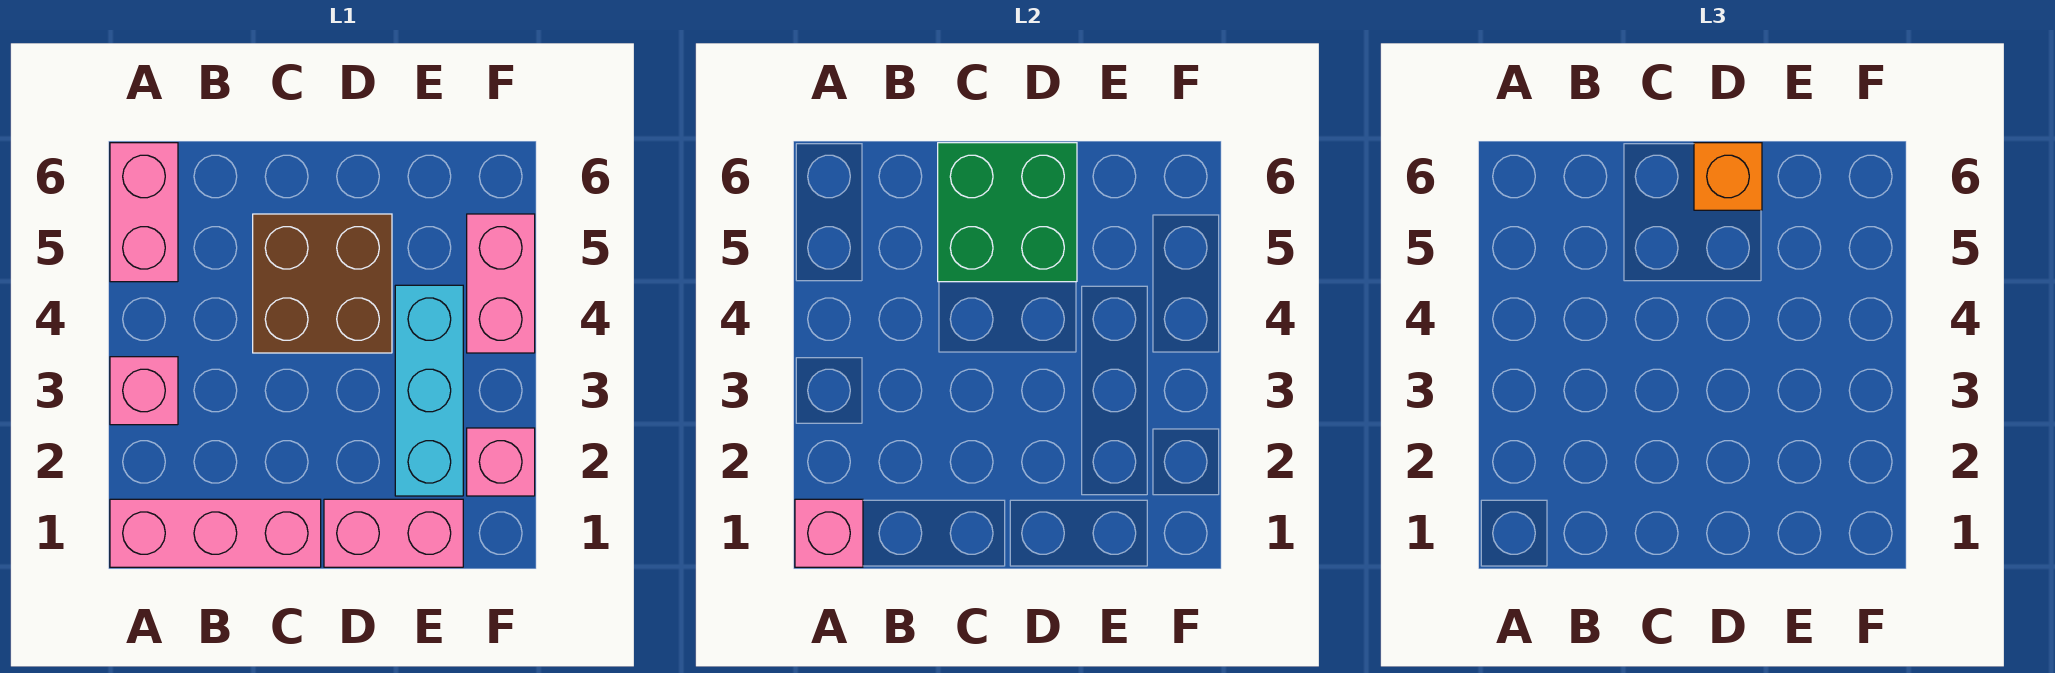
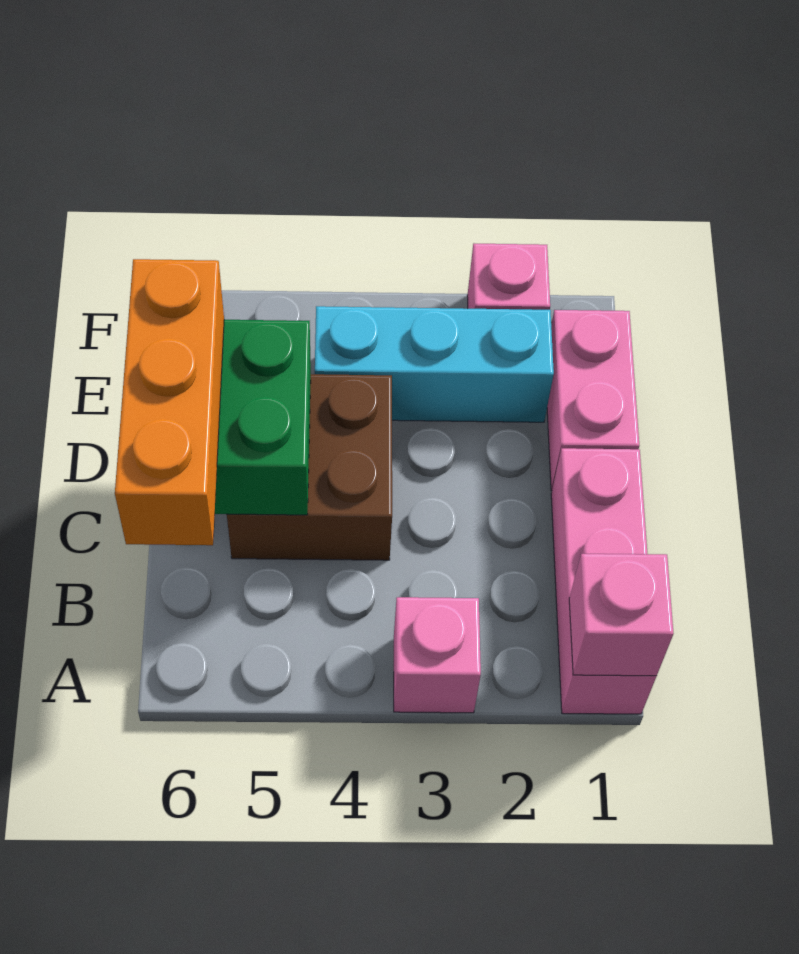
pink 1x2 brick [110,143,178,282] -> none
orange 1x1 brick [1694,143,1762,210] -> orange 1x3 brick [115,259,224,545]
pink 1x2 brick [467,214,535,353] -> none

